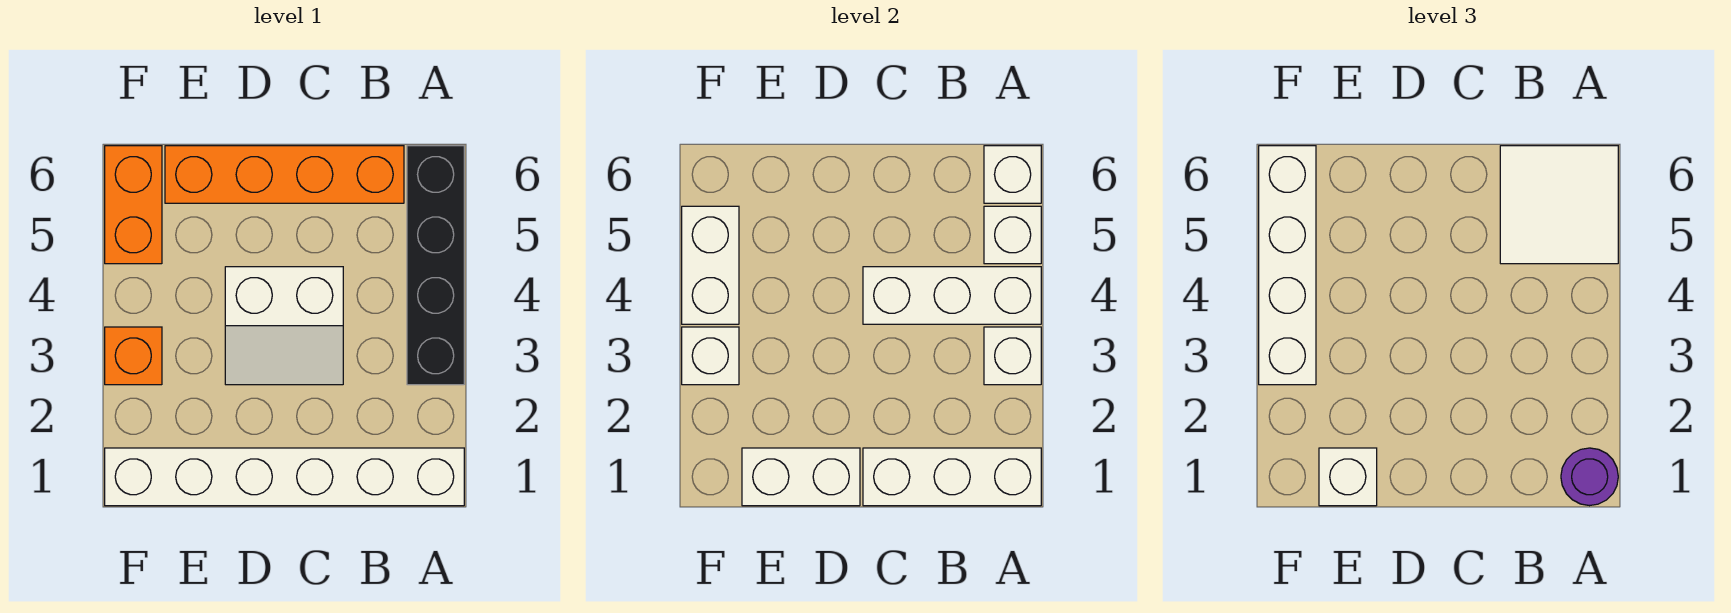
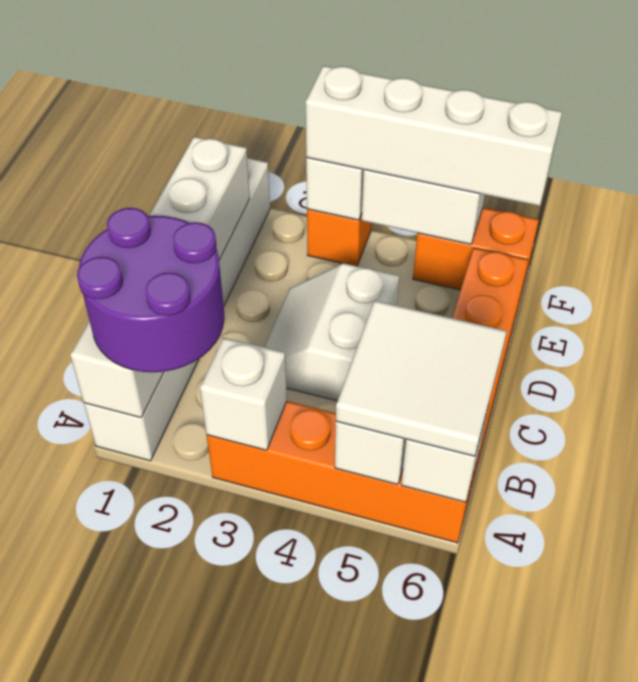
purple 1x1 round brick [1561,448,1618,506] -> purple 2x2 round brick [77,208,225,372]
black 1x4 brick [407,146,464,385] -> orange 1x4 brick [207,401,479,543]
white 1x3 brick [863,267,1041,324] -> none
white 1x1 brick [1319,448,1377,506] -> none

